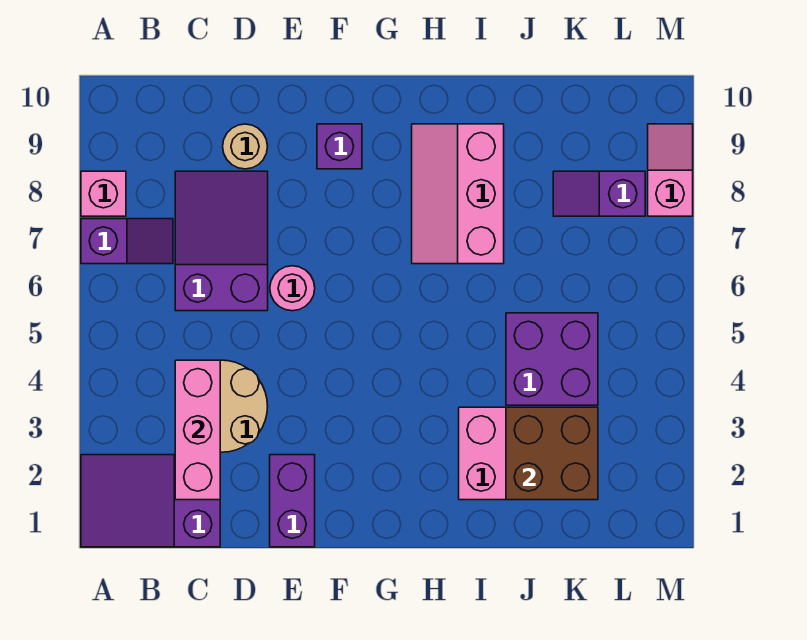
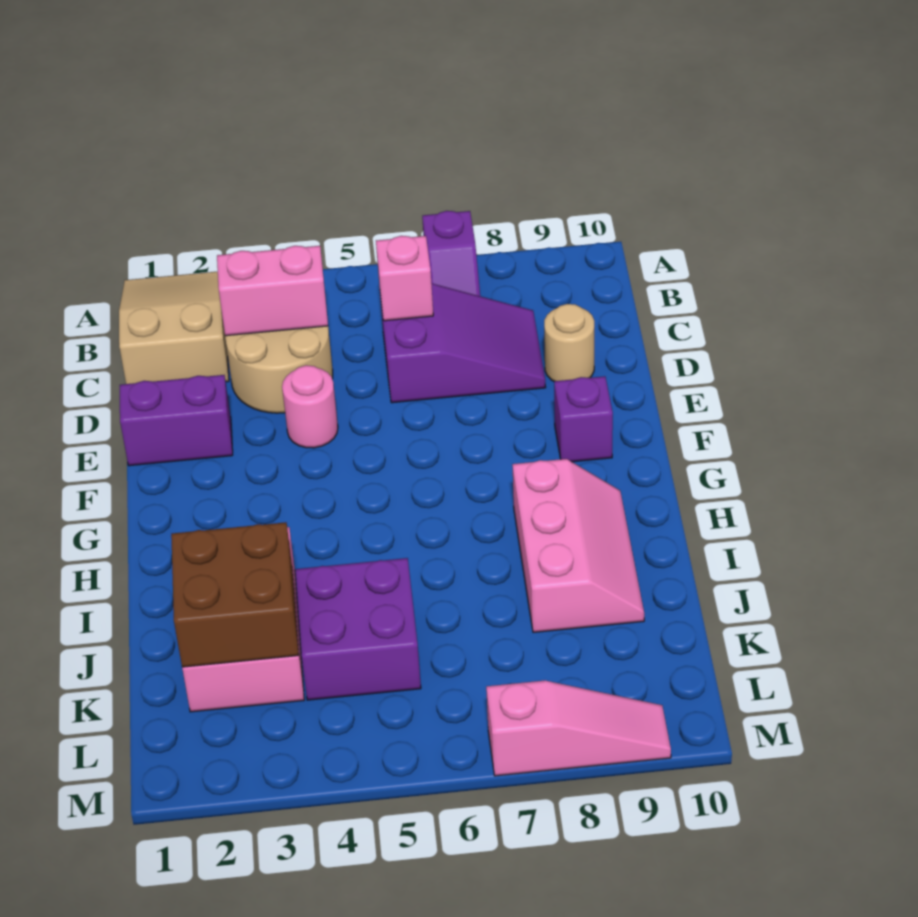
purple 2x3 slope [81,455,220,547] -> tan 2x3 slope [119,272,229,384]
pink 1x1 brick [81,171,126,216] -> pink 1x1 brick moved to [376,236,433,321]
pink 1x3 brick [175,360,220,500] -> pink 1x2 brick [217,246,328,336]
pink 1x1 round brick [270,266,315,311] -> pink 1x1 round brick moved to [282,365,338,448]
pink 2x3 slope [412,124,504,264] -> pink 2x3 slope turned to [512,459,644,632]
purple 1x2 slope [553,171,645,216] -> none
pink 1x2 slope [648,124,693,216] -> pink 1x3 slope [486,681,671,776]

